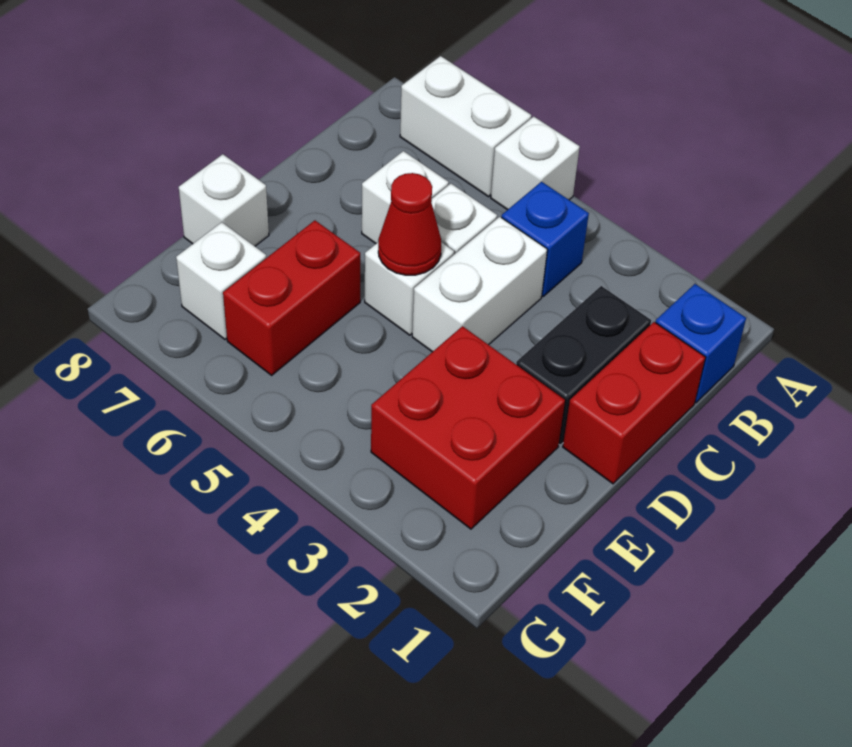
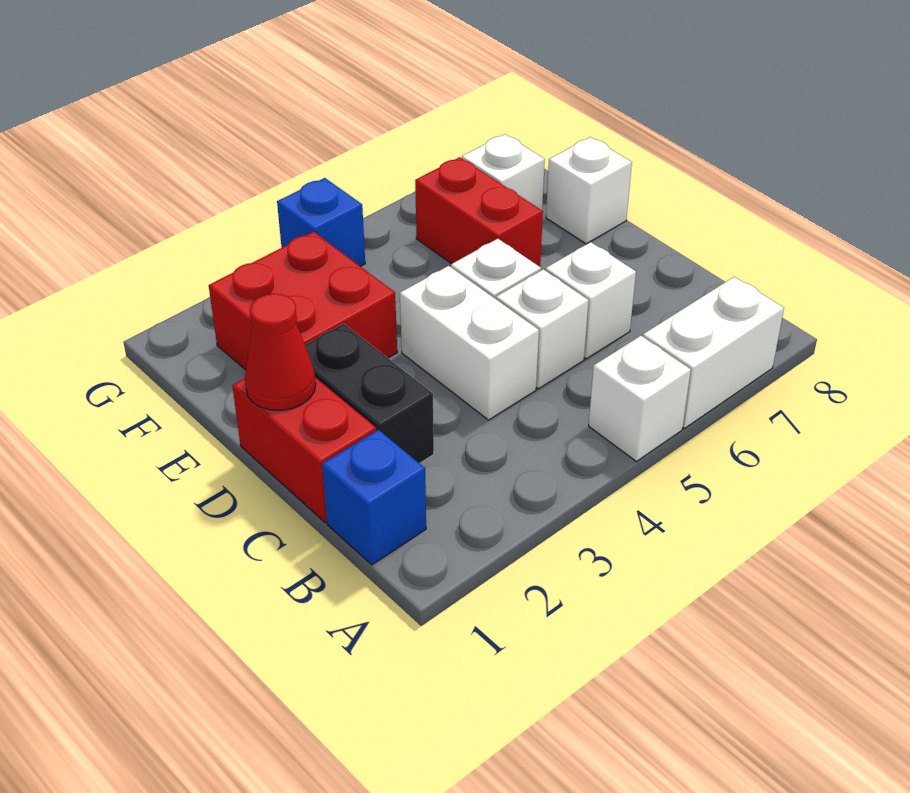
blue 1x1 brick [501,182,589,296] -> blue 1x1 brick moved to [277,178,365,266]
red 1x1 cone [378,173,441,275] -> red 1x1 cone moved to [245,294,316,410]

